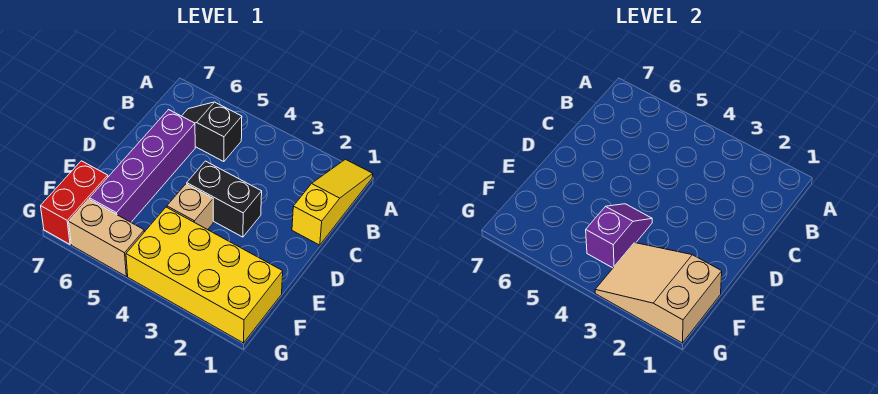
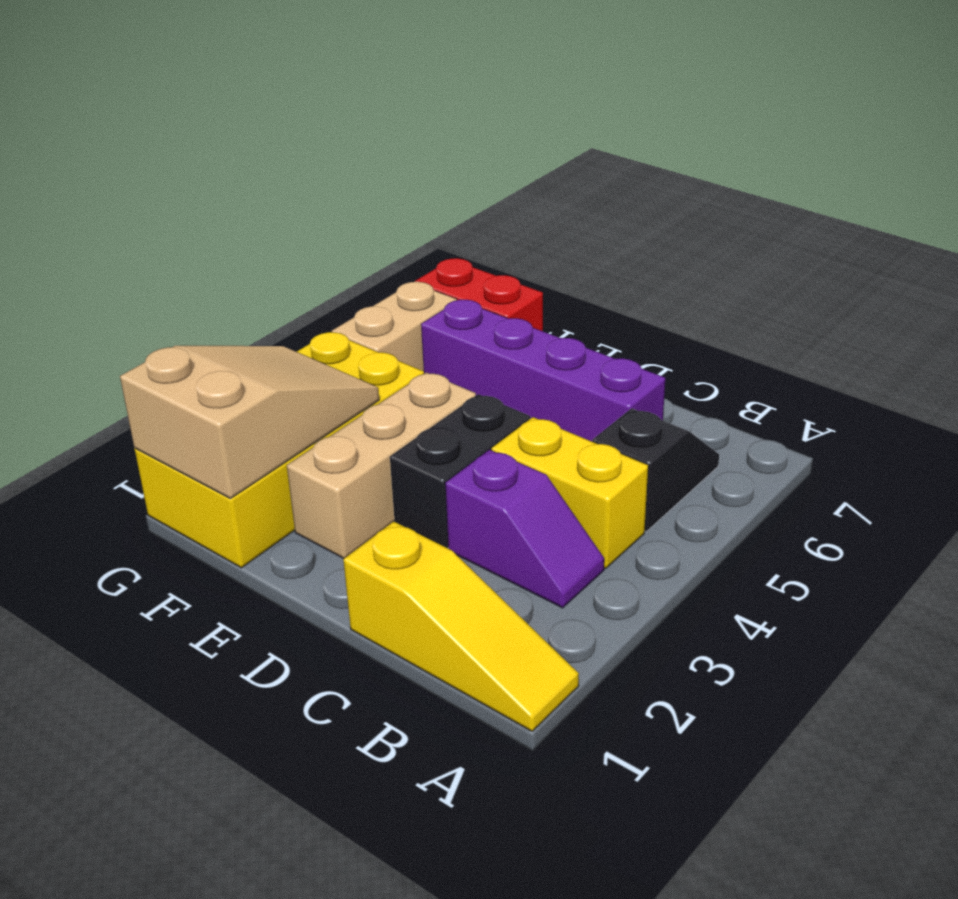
none -> yellow 1x2 brick [492,417,648,569]
tan 1x1 brick [167,184,213,230] -> tan 1x3 brick [287,372,476,558]
purple 1x2 slope [586,204,652,268] -> purple 1x2 slope moved to [446,450,604,608]

